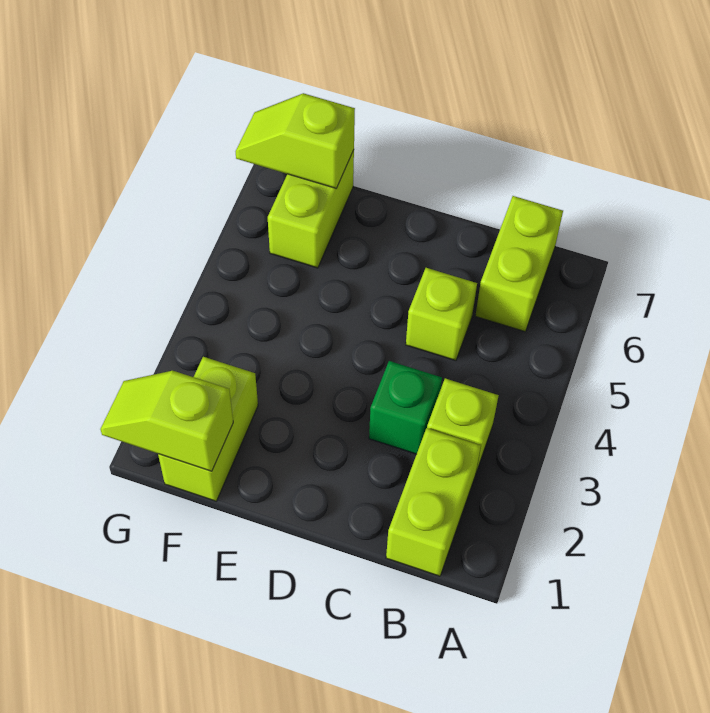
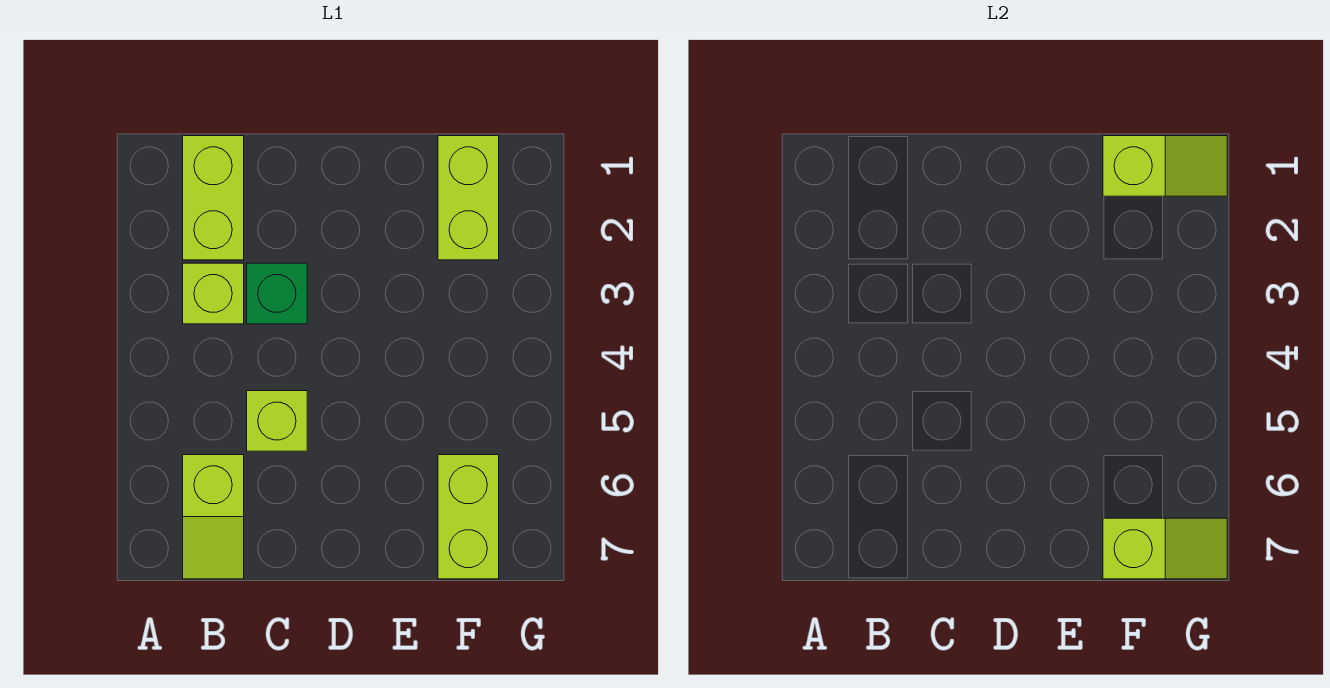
lime 1x2 brick [475,196,563,332] -> lime 1x2 slope [183,455,244,579]

